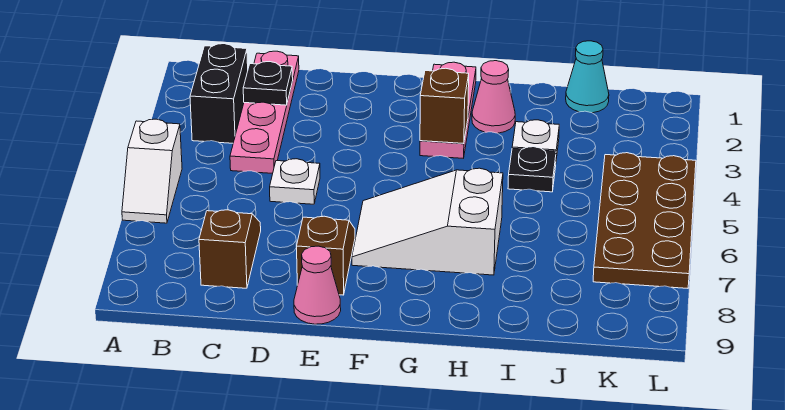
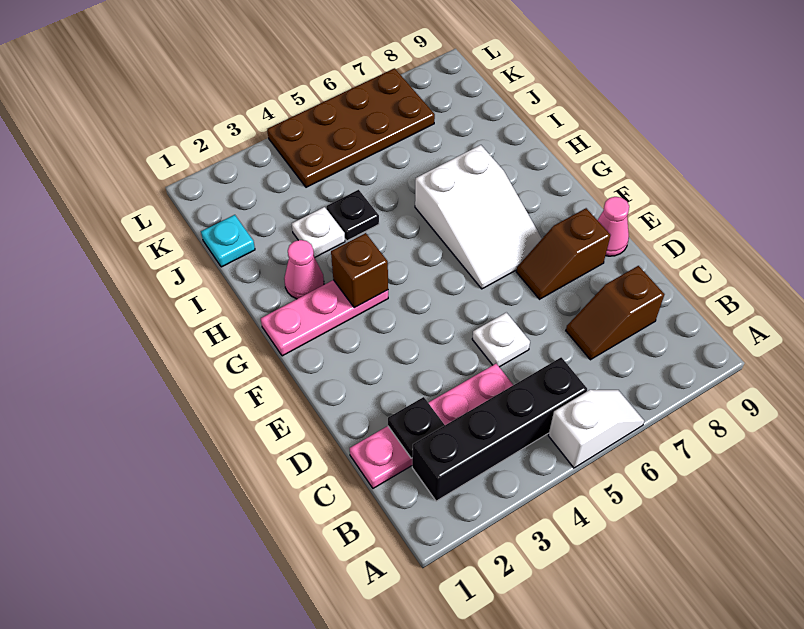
black 1x2 brick [190,44,248,143] -> black 1x4 brick [412,357,587,501]
cyan 1x1 cone [566,41,609,113] -> cyan 1x1 plate [201,215,255,267]

